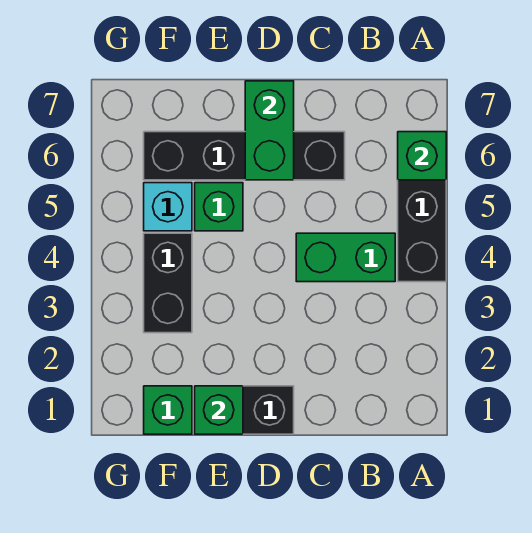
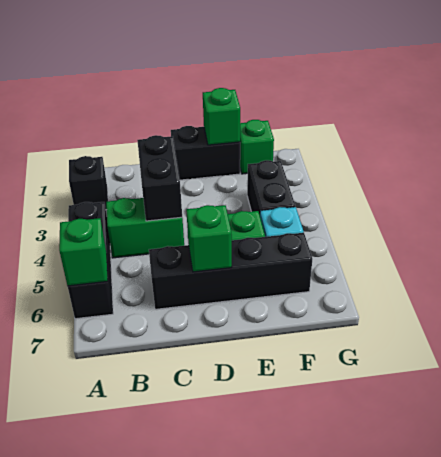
none -> black 1x1 brick [69,156,108,210]
none -> black 1x2 brick [137,135,182,221]
green 1x2 brick [245,81,294,180] -> green 1x1 brick [186,205,232,272]

